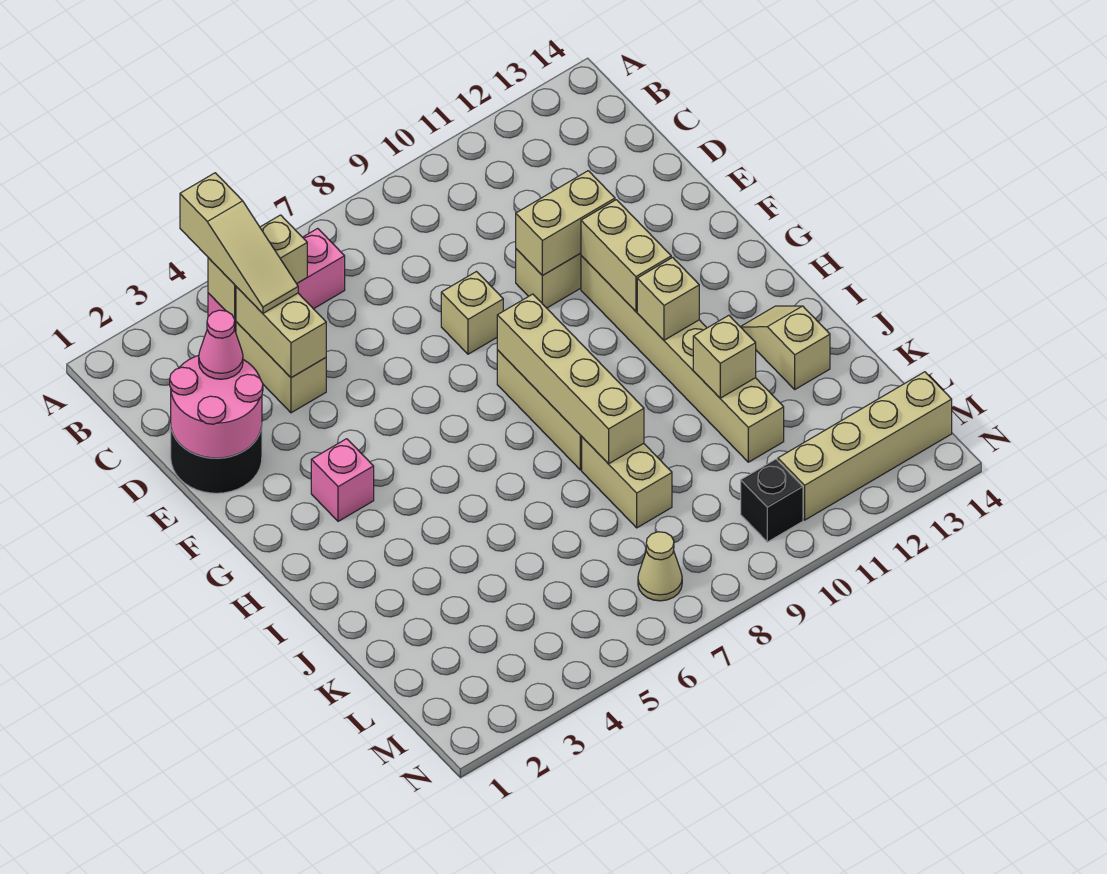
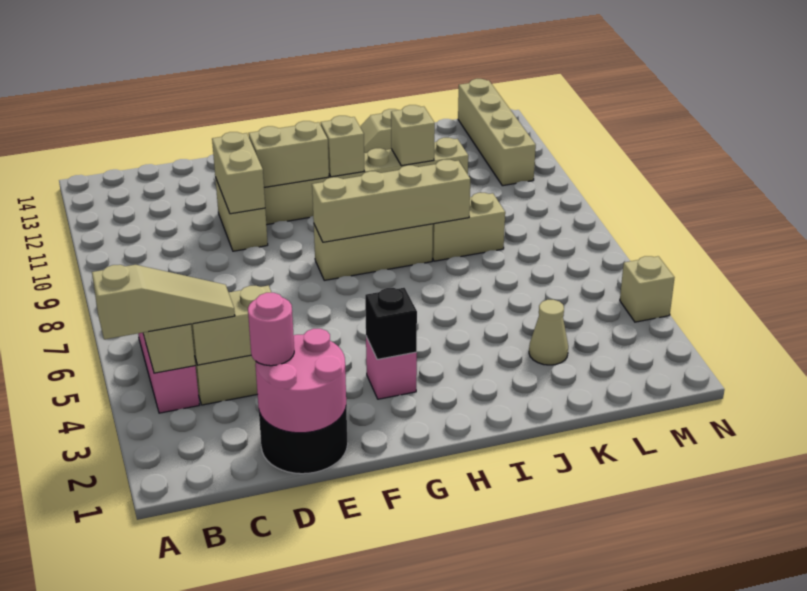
pink 1x1 cone [199,310,243,379] -> pink 1x1 round brick [248,293,294,366]
tan 1x1 brick [441,272,503,354] -> tan 1x1 brick moved to [620,256,675,322]
tan 1x1 cone [638,532,682,601] -> tan 1x1 cone moved to [529,300,568,365]
black 1x1 brick [741,459,803,542] -> black 1x1 brick moved to [365,288,417,359]

